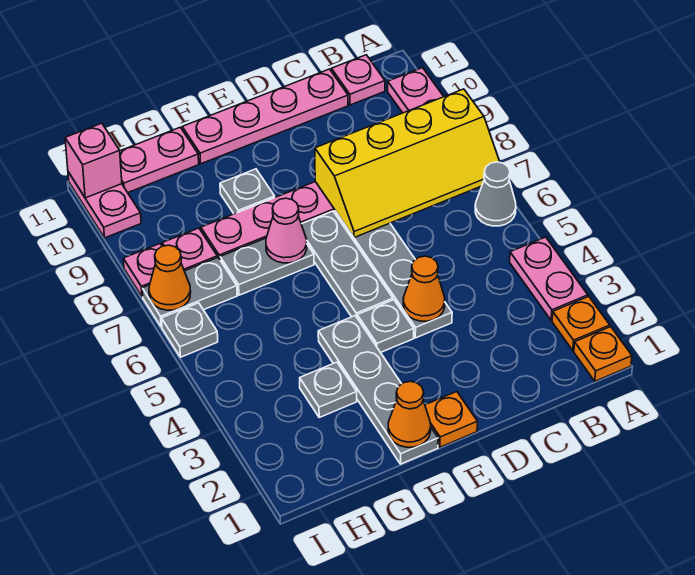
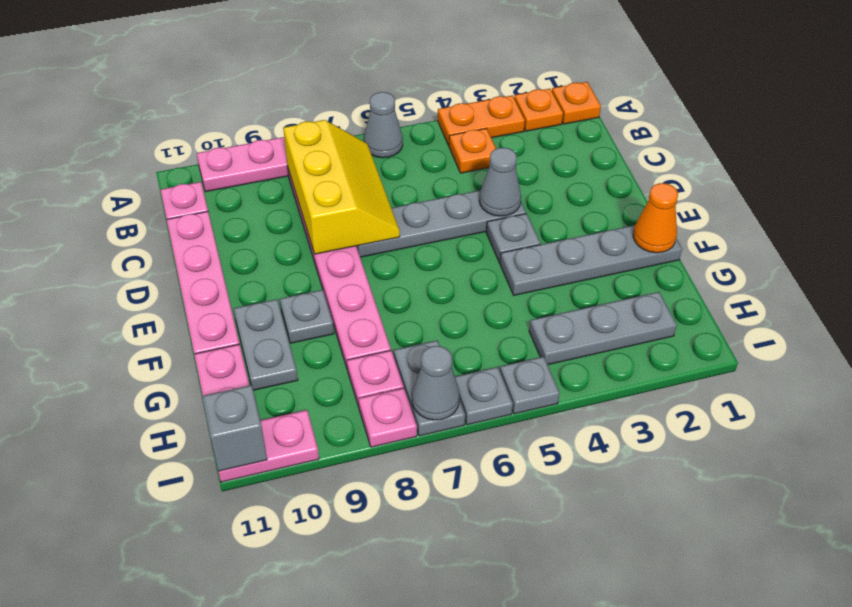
pink 1x2 plate [510,237,588,320] -> orange 1x2 plate [438,95,525,146]
yellow 2x4 slope [315,89,500,238] -> yellow 2x3 slope [283,120,400,254]
orange 1x1 cone [403,256,445,321] -> grey 1x1 cone [479,148,521,216]
orange 1x1 plate [425,392,477,447] -> orange 1x1 plate moved to [449,128,496,173]
grey 1x3 plate [301,211,393,317] -> grey 1x3 plate moved to [529,292,677,365]
grey 1x2 plate [220,238,314,295] -> grey 1x2 plate moved to [234,299,298,390]
pink 1x1 cone [266,198,307,263] -> none
grey 1x1 plate [300,362,357,417] -> grey 1x1 plate moved to [500,357,560,414]
orange 1x1 cone [149,245,191,310] -> grey 1x1 cone [412,346,460,420]
pink 1x1 brick [65,123,122,198] -> grey 1x1 brick [202,385,267,471]

